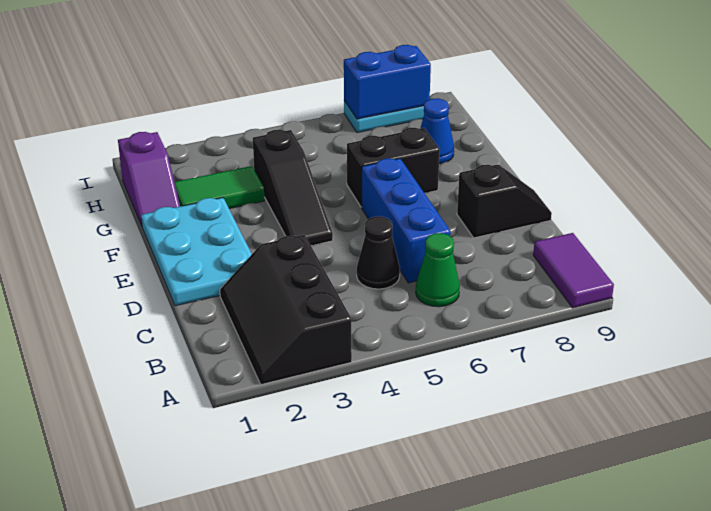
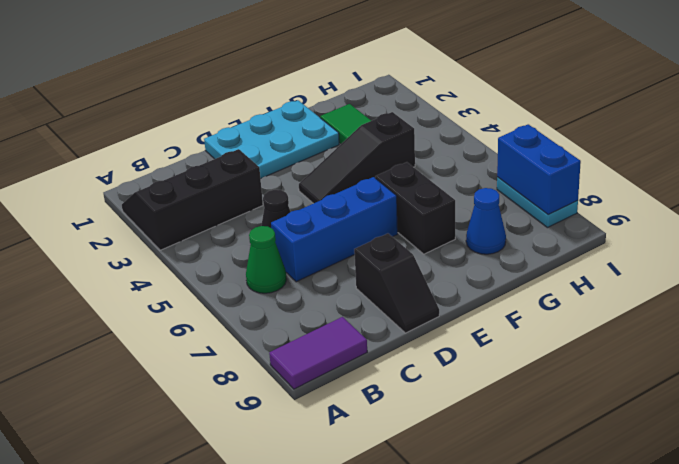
purple 1x2 slope [118,132,180,226] -> none

